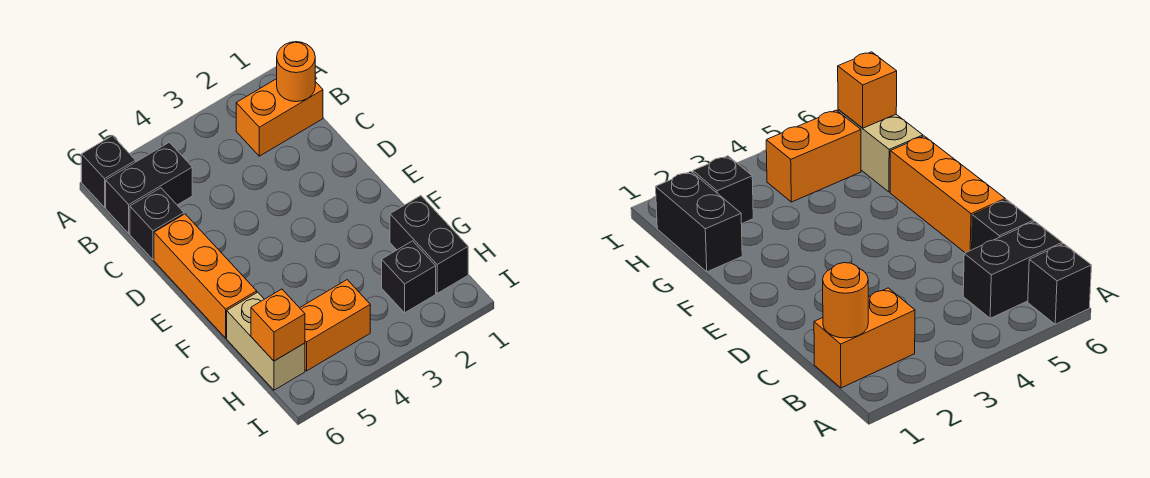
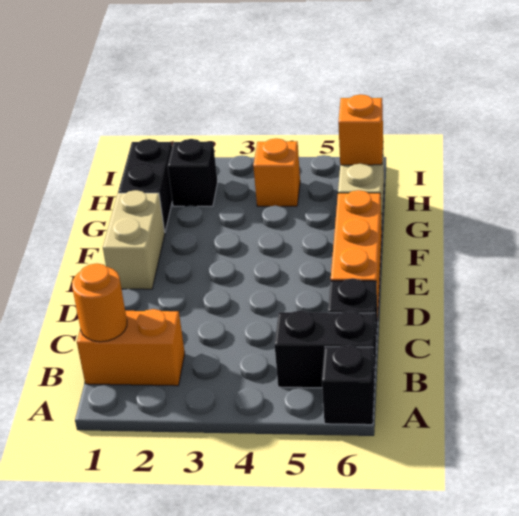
none -> tan 1x2 brick [103,190,165,289]
orange 1x2 brick [300,280,370,371] -> orange 1x1 brick [253,138,300,206]

